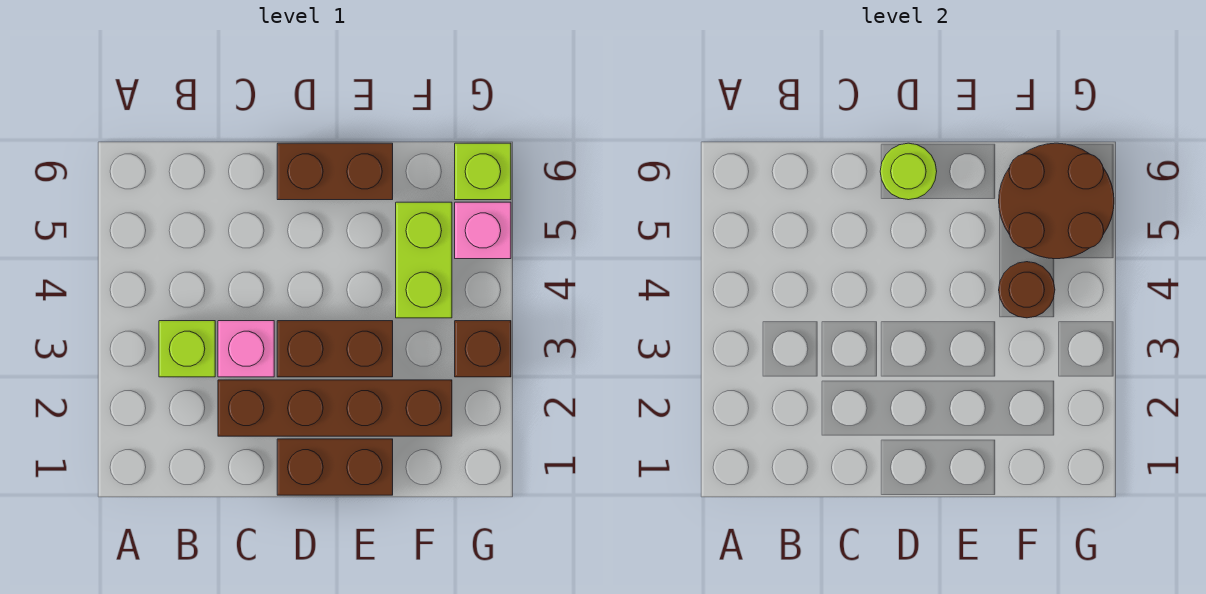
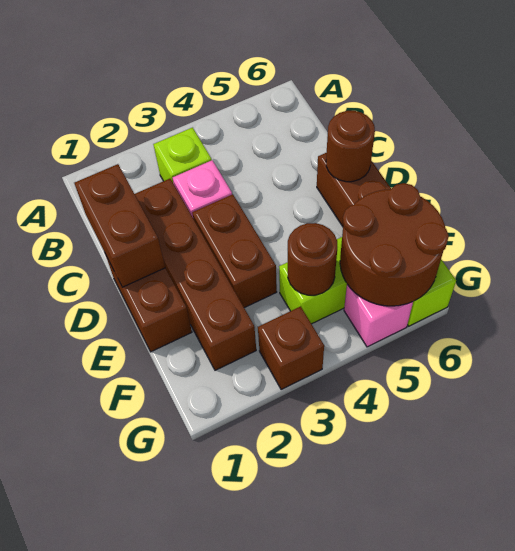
none -> brown 1x2 brick [74,164,165,287]
lime 1x1 round brick [880,143,937,200] -> brown 1x1 round brick [326,111,375,182]

